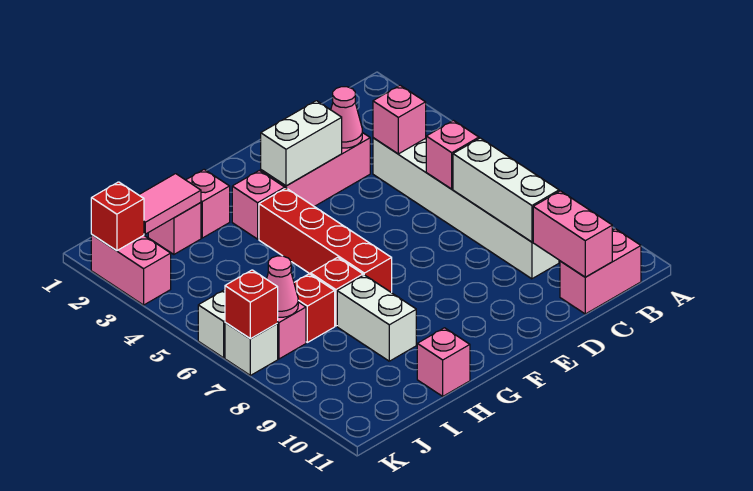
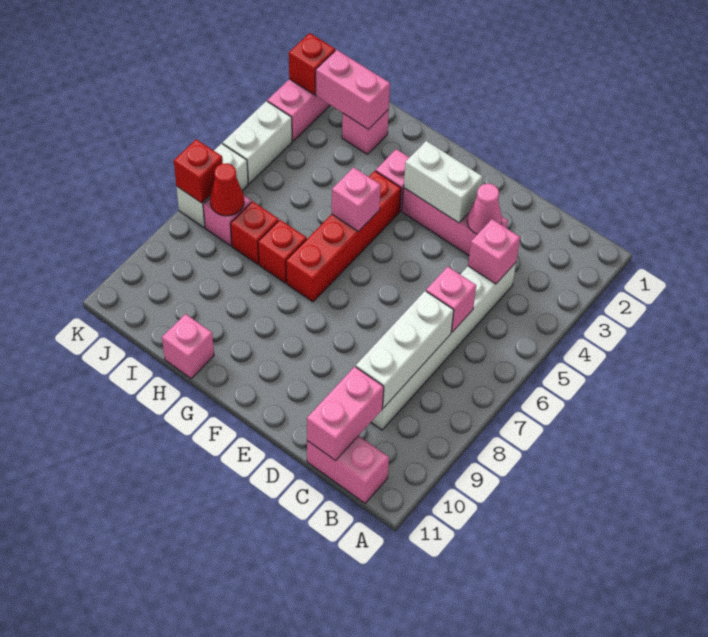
pink 1x1 brick [186,170,230,238] -> pink 1x1 brick moved to [332,167,381,232]
white 1x2 brick [337,275,416,361] -> white 1x2 brick moved to [223,101,292,184]
pink 1x2 tile [139,174,201,234] -> pink 1x2 brick [316,50,390,129]
pink 1x1 cone [267,256,298,317] -> red 1x1 cone [210,163,244,216]

